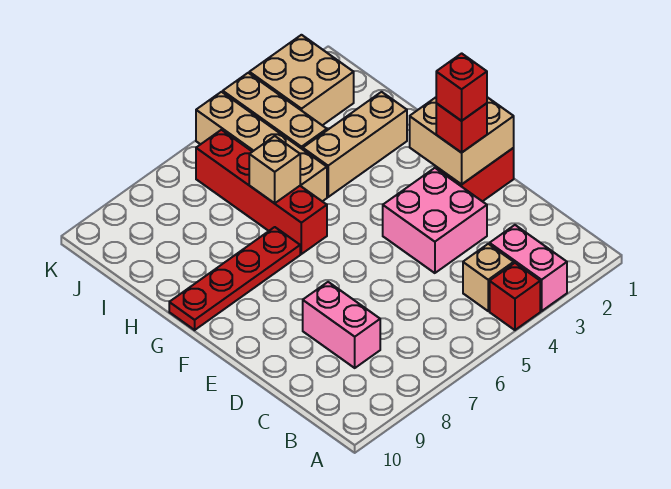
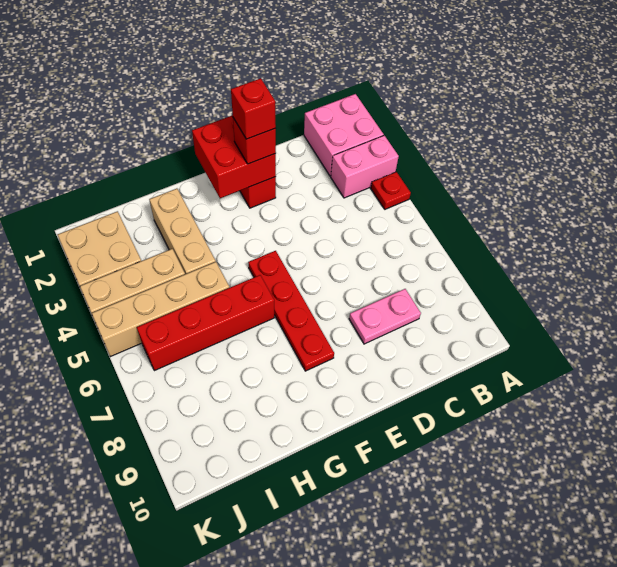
red 1x1 brick [490,263,540,330] -> red 1x1 plate [371,172,411,209]
tan 1x1 brick [463,244,514,311] -> none
pink 1x2 brick [303,282,380,368] -> pink 1x2 plate [349,289,421,344]
pink 2x2 brick [383,168,487,273] -> pink 2x2 brick moved to [304,94,384,176]
tan 2x2 brick [410,97,514,184] -> red 2x2 brick [192,115,276,198]
red 1x4 plate [169,227,300,330] -> red 1x4 plate moved to [248,251,334,371]
tan 1x1 brick [249,136,300,203] -> none

